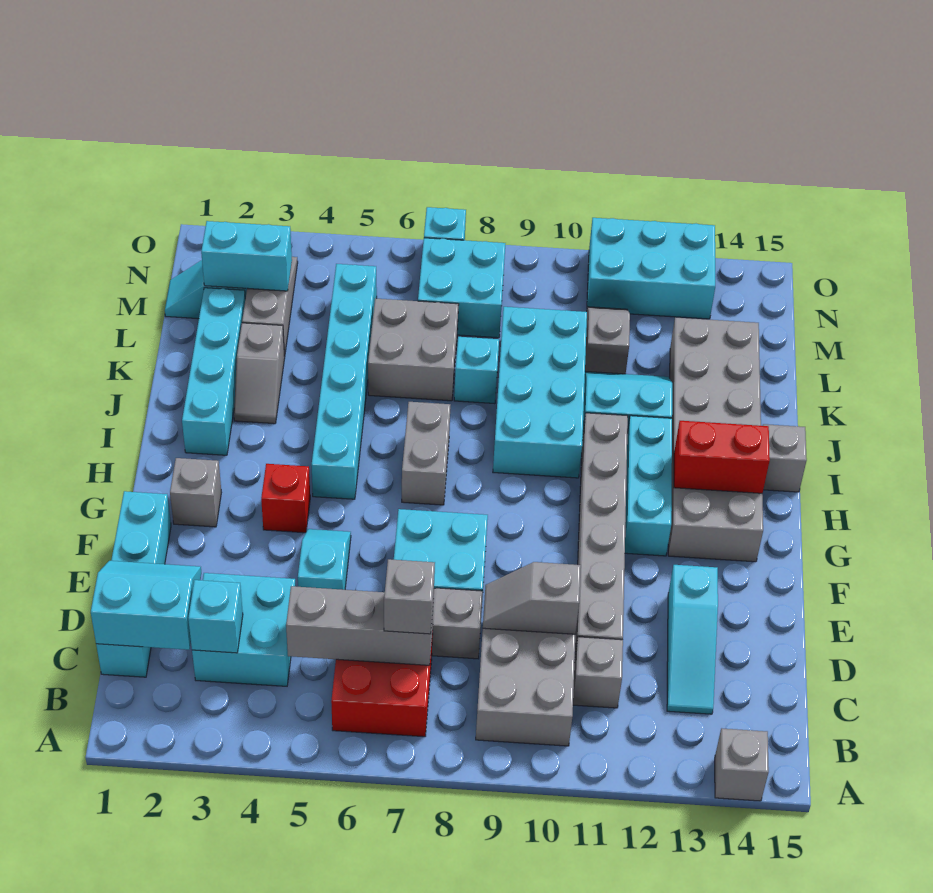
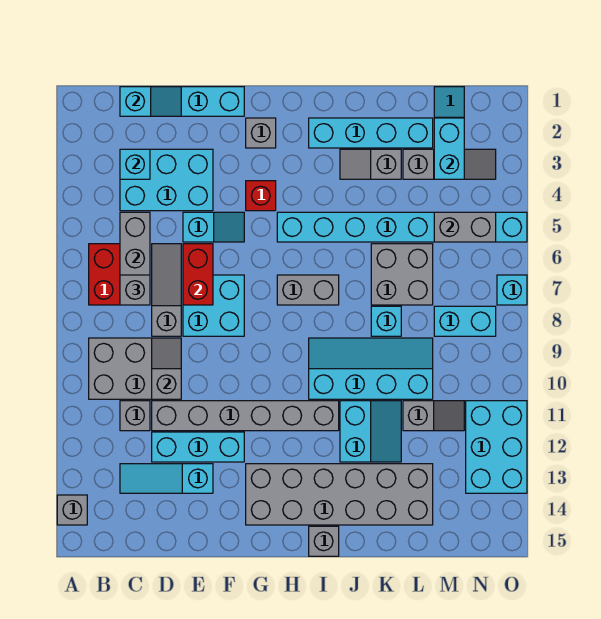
cyan 2x2 slope [91,561,201,650] -> cyan 1x2 slope [120,87,181,116]
cyan 2x2 brick [192,573,296,686] -> cyan 2x3 brick [120,149,213,211]
cyan 1x3 brick [625,416,672,556] -> cyan 1x3 brick moved to [152,432,244,462]
cyan 1x6 brick [311,264,377,499] -> cyan 1x8 brick [277,212,527,242]
red 1x2 brick [674,421,770,493] -> red 1x2 brick moved to [183,244,213,305]
cyan 2x4 brick [493,307,587,478] -> cyan 2x4 slope [309,338,433,399]
none -> grey 1x2 brick [434,212,496,242]
cyan 2x2 brick [418,238,505,338] -> cyan 1x2 brick [434,306,496,336]

